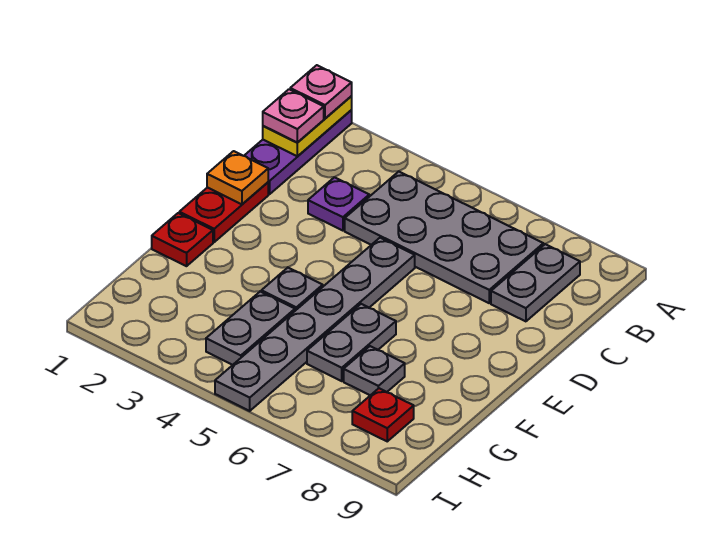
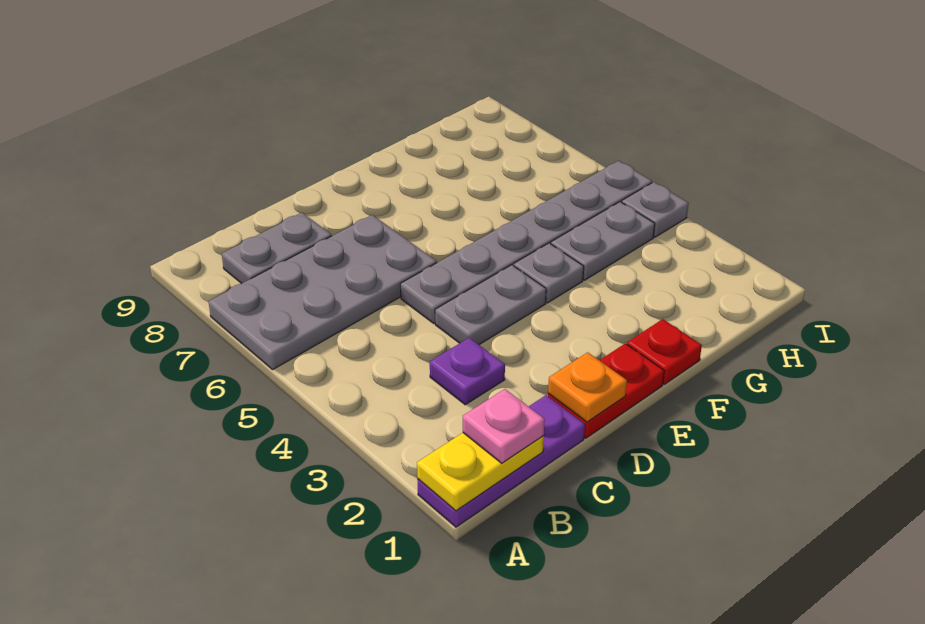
pink 1x1 plate [290,65,352,118] -> none
grey 2x4 plate [345,172,543,303] -> grey 2x4 plate turned to [208,215,437,370]
grey 1x2 plate [307,304,396,381] -> grey 1x2 plate moved to [435,265,546,345]
grey 1x1 plate [344,346,405,395] -> grey 1x1 plate moved to [622,182,689,237]
red 1x1 plate [352,388,414,441] -> none

